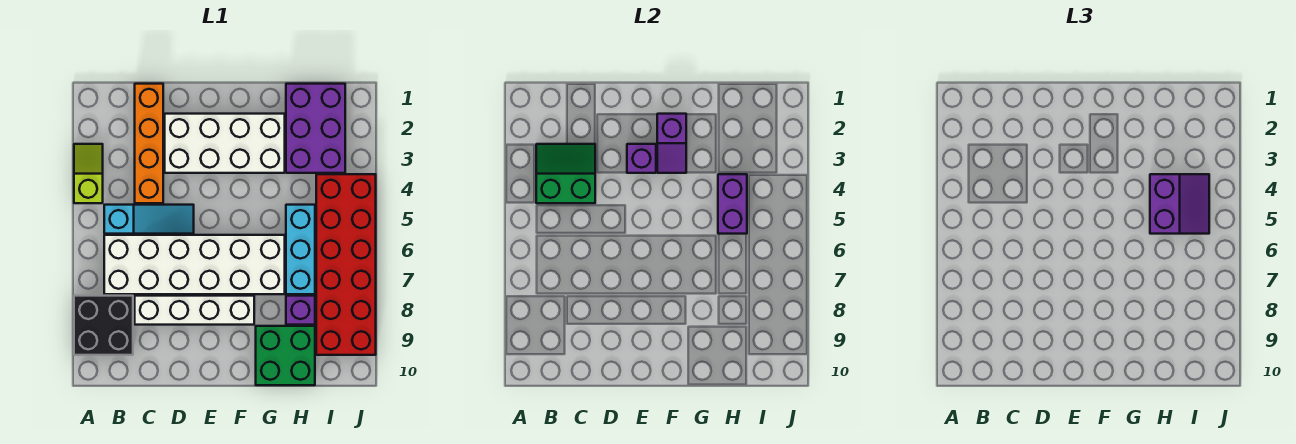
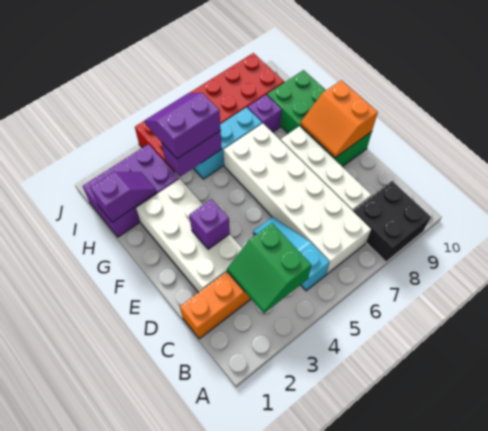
lime 1x2 slope [74,144,103,203] -> none
none -> orange 2x2 slope [300,80,378,158]
purple 1x2 slope [657,114,686,173] -> purple 1x2 slope moved to [90,172,157,222]
green 2x2 brick [256,326,315,385] -> green 2x4 brick [267,70,372,167]

